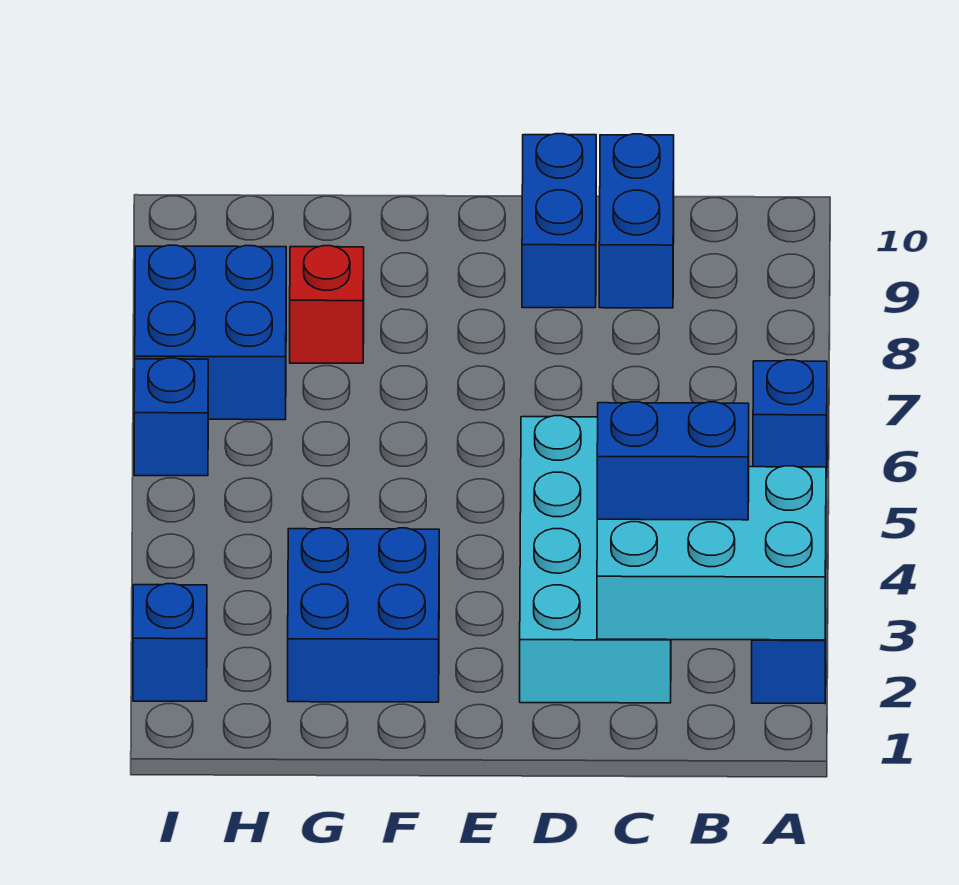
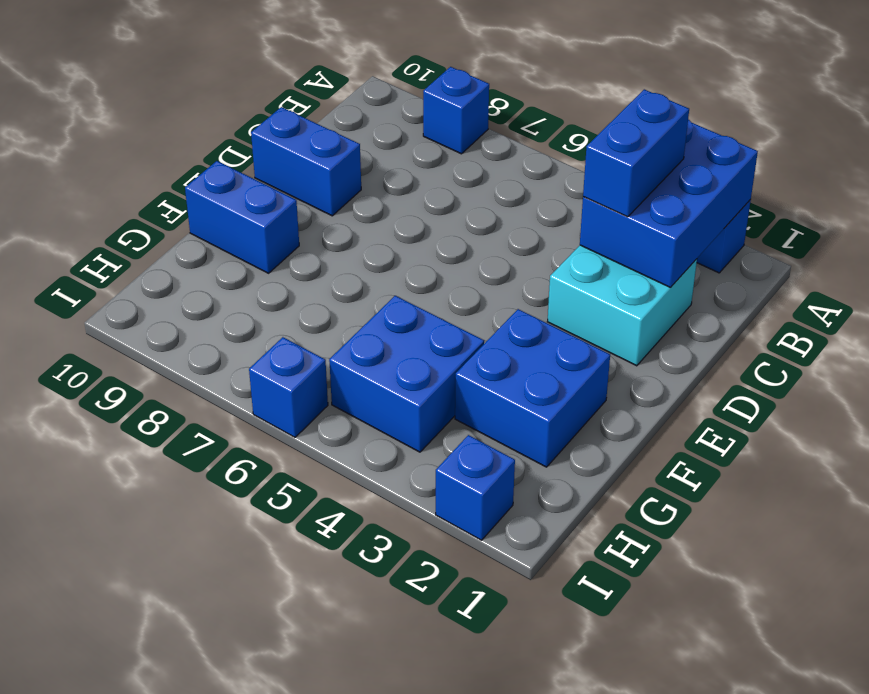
cyan 2x3 brick [597,466,826,640] -> blue 2x3 brick [580,119,758,287]
blue 1x1 brick [753,360,827,477] -> blue 1x1 brick moved to [423,67,489,154]
cyan 2x4 brick [520,416,671,703] -> cyan 2x2 brick [547,245,697,366]
blue 1x2 brick [599,134,674,308] -> blue 1x2 brick moved to [185,161,299,273]
red 1x1 brick [290,246,364,363] -> none
blue 2x2 brick [135,245,286,420] -> blue 2x2 brick moved to [329,296,484,452]

